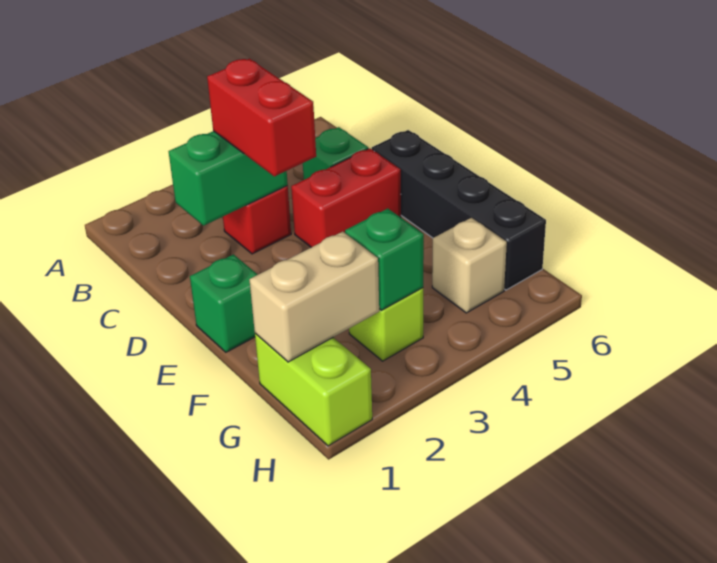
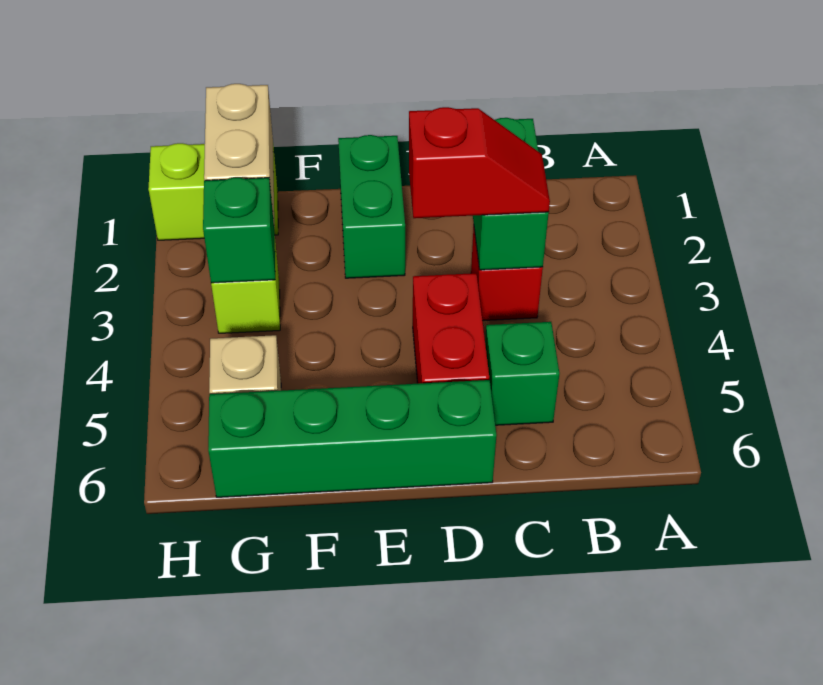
red 1x2 brick [207,59,316,176] -> red 1x2 slope [409,107,550,218]
black 1x4 brick [372,130,546,290] -> green 1x4 brick [208,380,497,497]
green 1x1 brick [190,254,258,352] -> green 1x2 brick [338,135,405,278]

